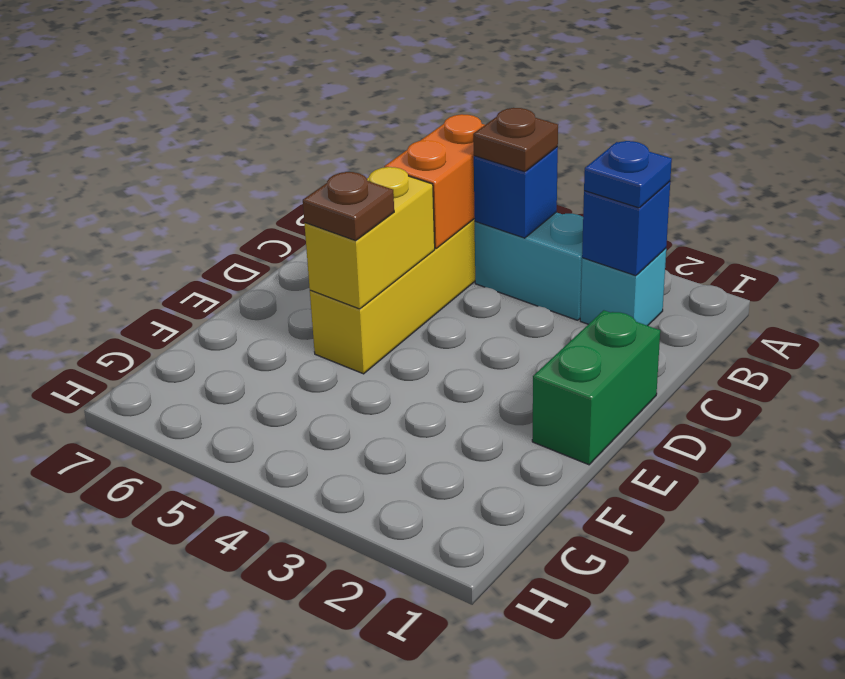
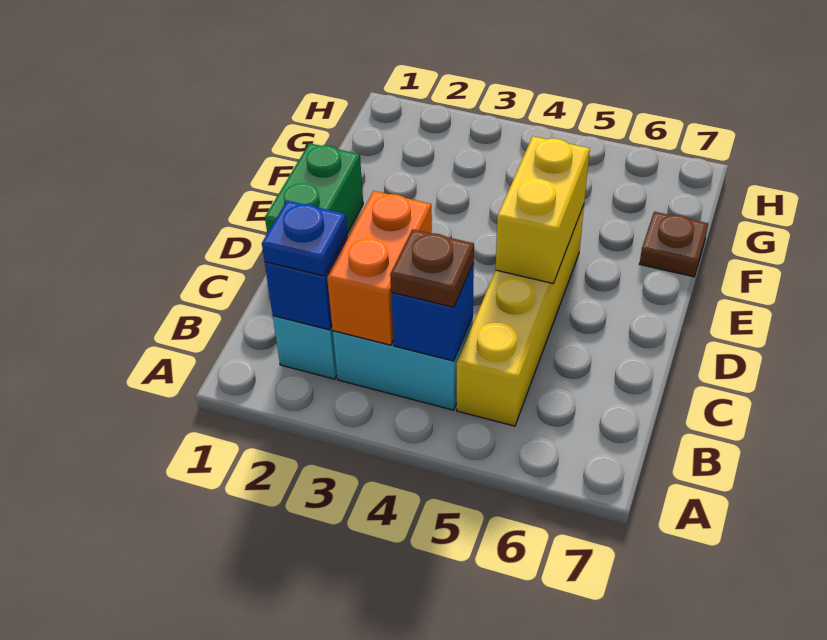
orange 1x2 brick [384,114,484,248] -> orange 1x2 brick moved to [327,191,432,345]
brown 1x1 plate [303,172,394,241] -> brown 1x1 plate moved to [640,212,708,277]

